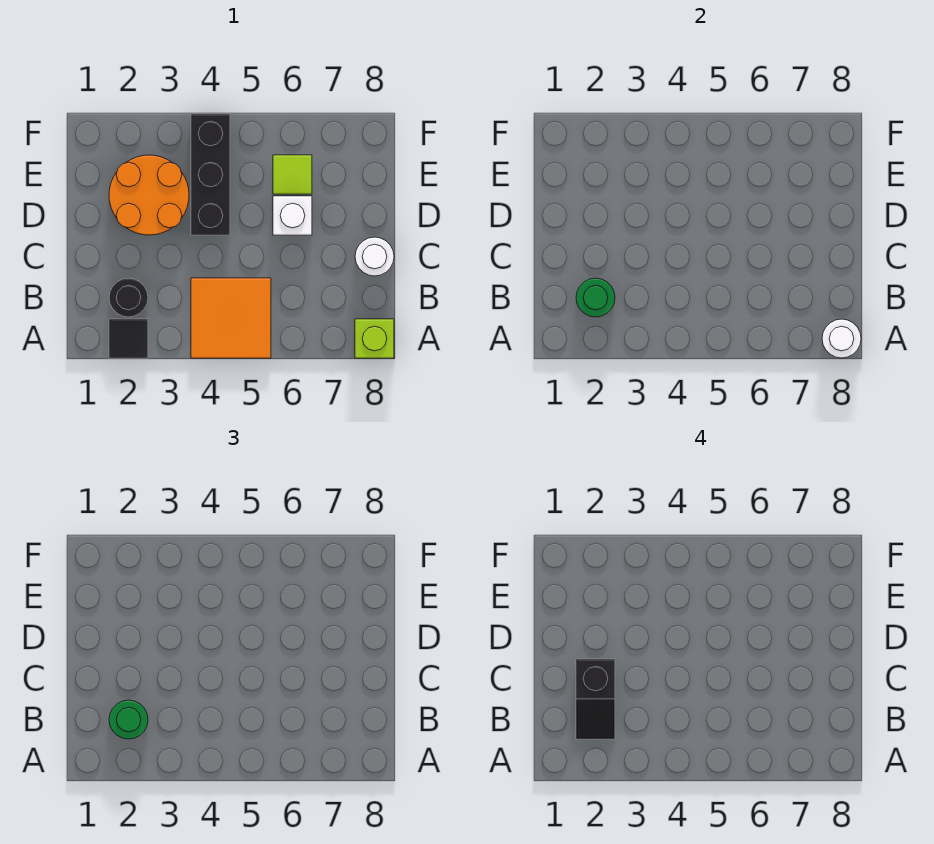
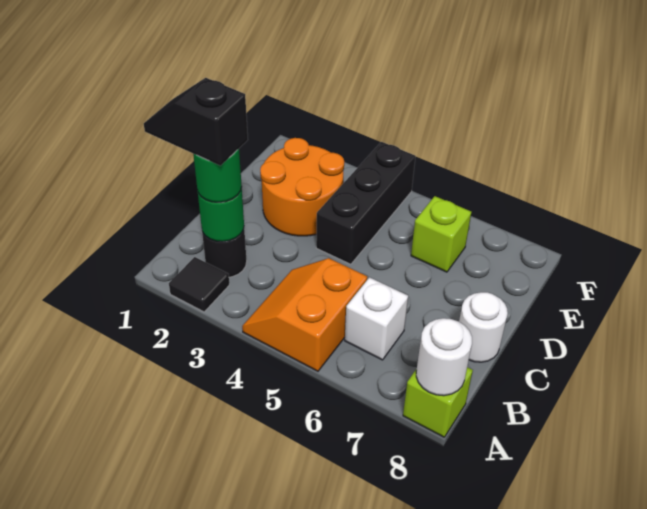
orange 2x2 tile [191,278,271,358] -> orange 2x2 slope [242,258,367,371]
black 1x2 slope [576,659,615,739] -> black 1x2 slope turned to [144,78,248,166]
white 1x1 brick [273,196,312,235] -> white 1x1 brick moved to [345,277,408,360]
lime 1x1 tile [273,155,312,194] -> lime 1x1 brick [411,196,471,272]

